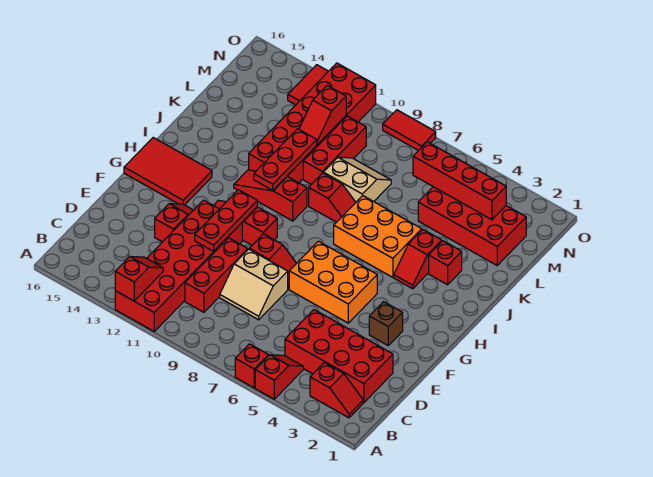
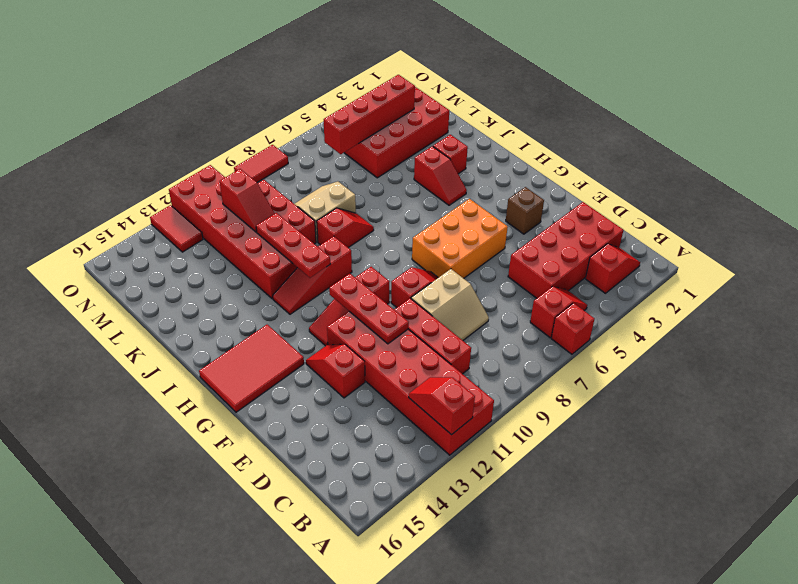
red 1x2 slope [255,355,303,399] -> red 1x2 slope turned to [530,287,587,338]
orange 2x3 brick [334,196,422,277] -> none

